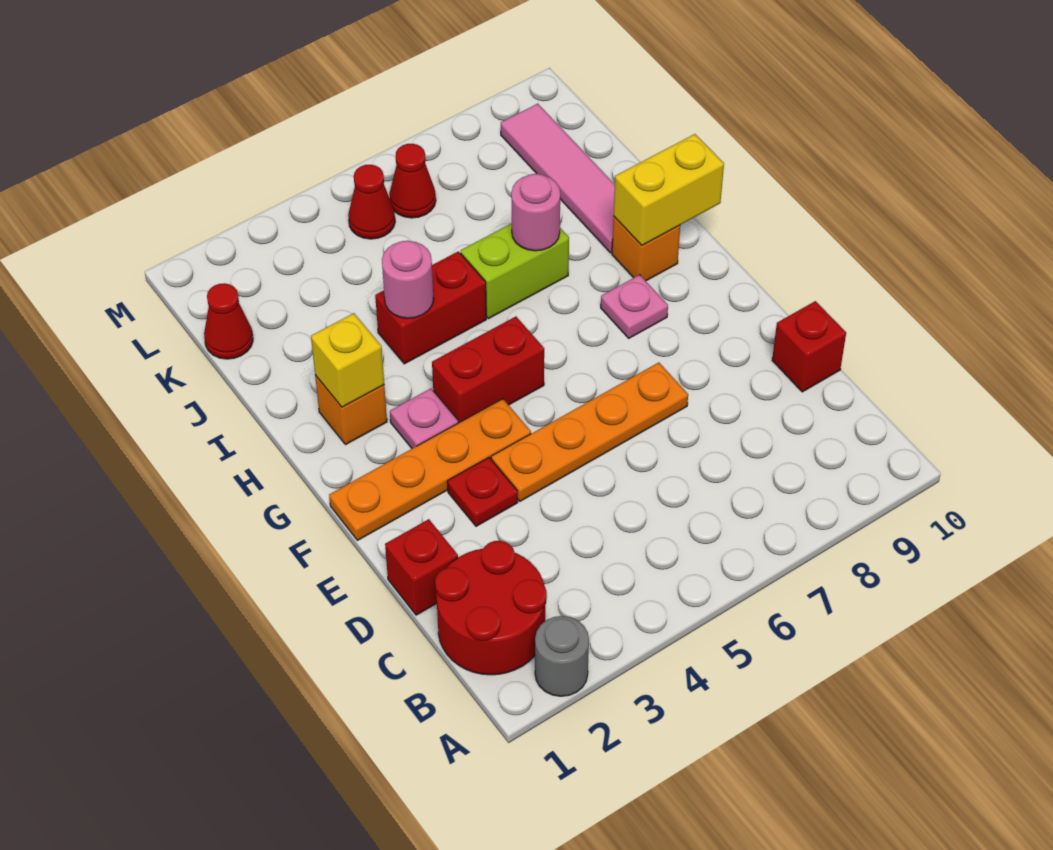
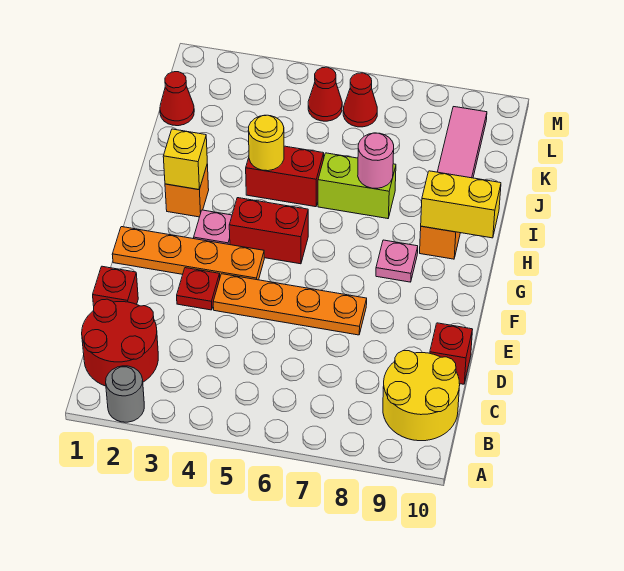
none -> yellow 2x2 round brick [383,351,460,441]
pink 1x1 round brick [382,241,434,318] -> yellow 1x1 round brick [248,115,284,171]

